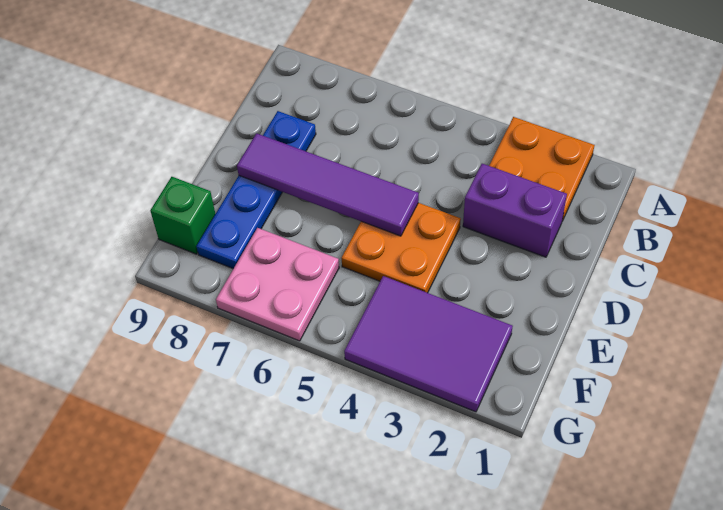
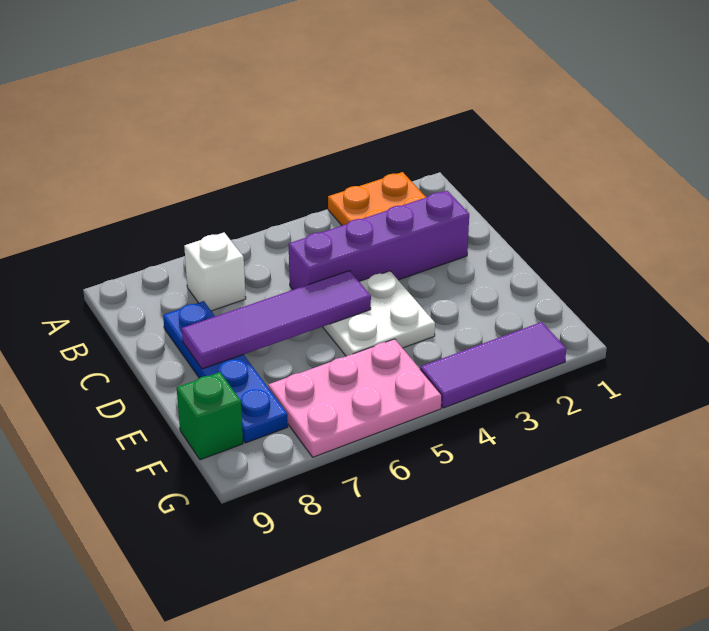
none -> white 1x1 brick [184,233,246,311]
purple 1x2 brick [463,164,567,257] -> purple 1x4 brick [289,191,469,290]
orange 2x2 plate [342,203,461,293] -> white 2x2 plate [323,271,435,356]
purple 2x3 tile [344,276,513,412] -> purple 1x3 tile [420,322,566,408]
pink 2x2 plate [216,228,339,341] -> pink 2x3 plate [268,339,442,457]

